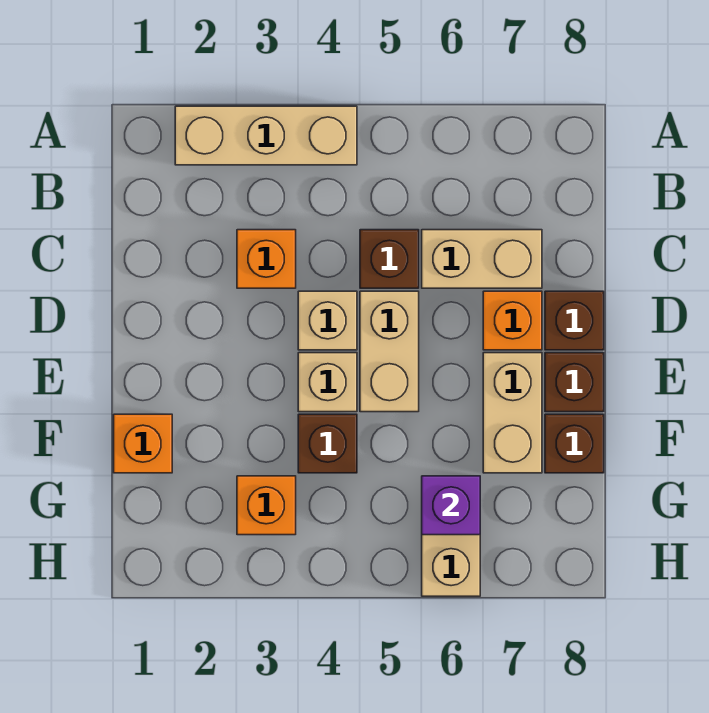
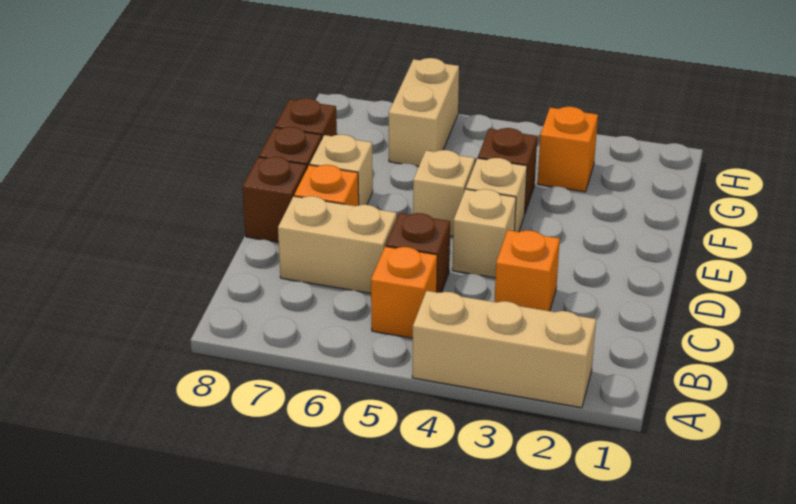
tan 1x2 brick [360,291,419,412] -> tan 1x1 brick [413,150,475,236]
tan 1x2 brick [483,353,542,473] -> tan 1x1 brick [310,135,373,205]
orange 1x1 brick [114,414,172,473] -> orange 1x1 brick moved to [371,246,437,338]
purple 1x1 brick [422,476,480,535] -> none

